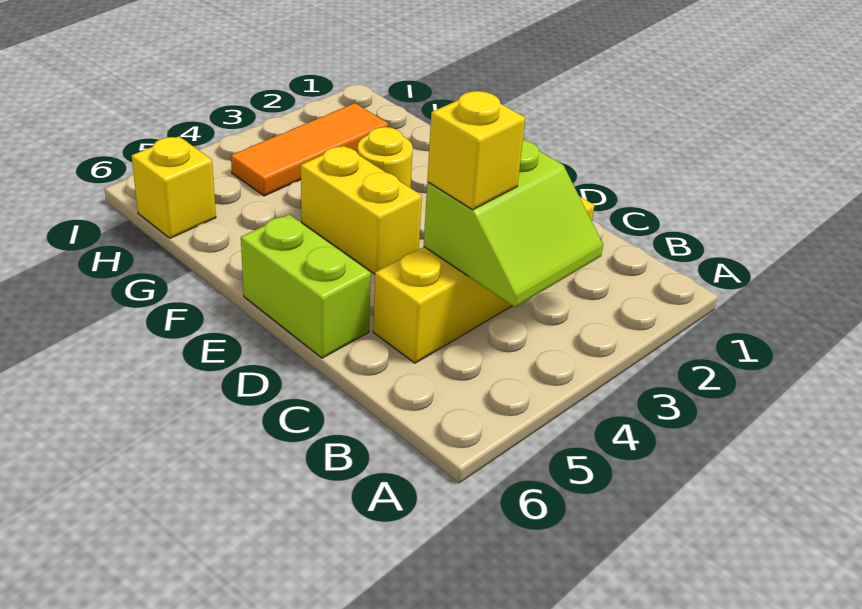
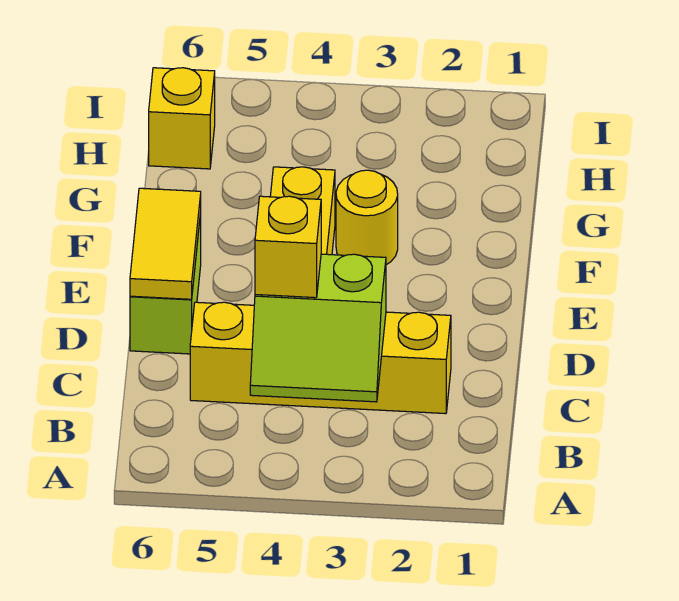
none -> yellow 1x2 tile [130,188,201,299]
orange 1x3 tile [231,103,388,196] -> none

